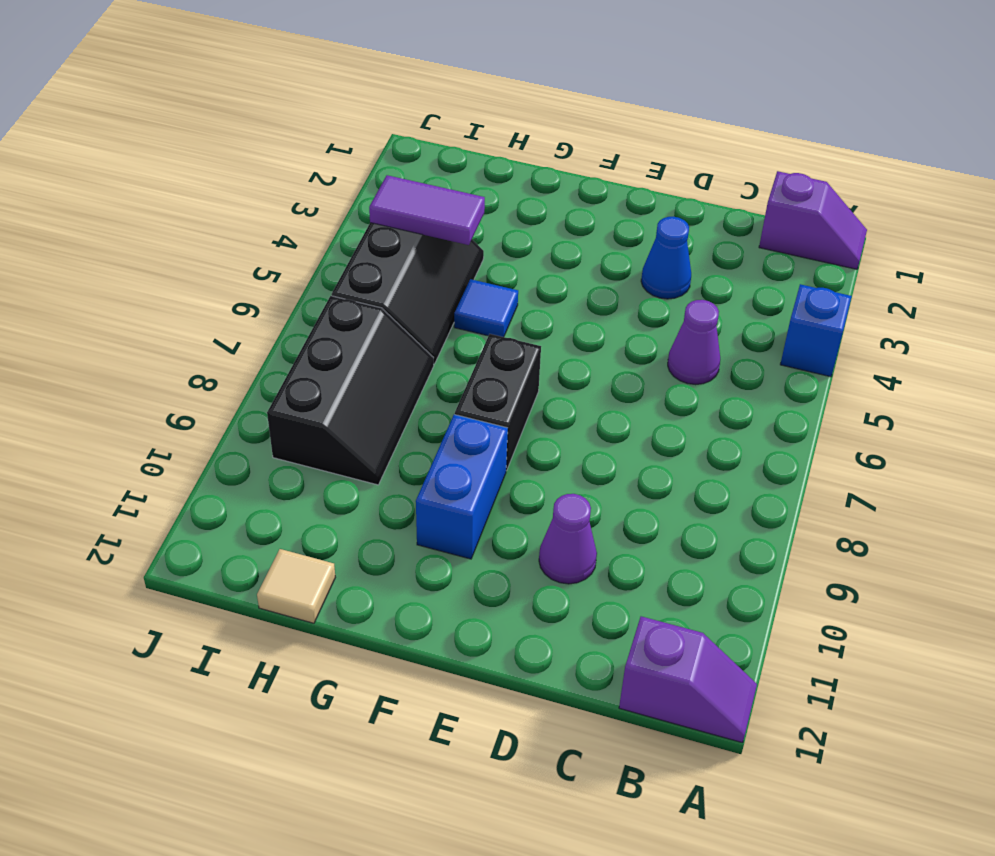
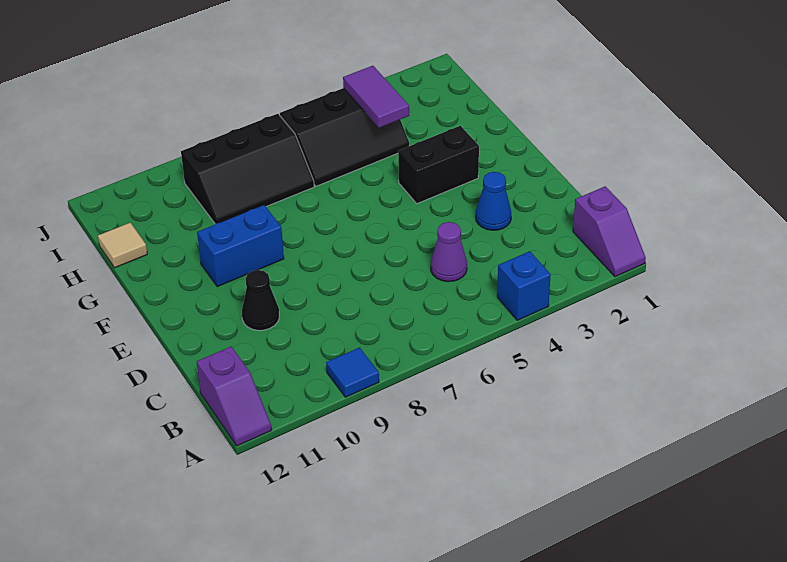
purple 1x1 cone [539,494,597,584] -> black 1x1 cone [242,270,279,330]
black 1x2 brick [455,334,541,471] -> black 1x2 brick moved to [398,126,479,204]
blue 1x1 tile [454,279,518,337] -> blue 1x1 tile moved to [326,348,379,397]

